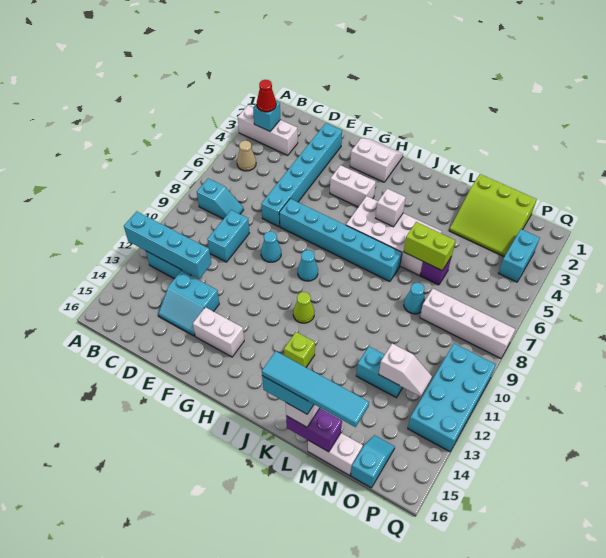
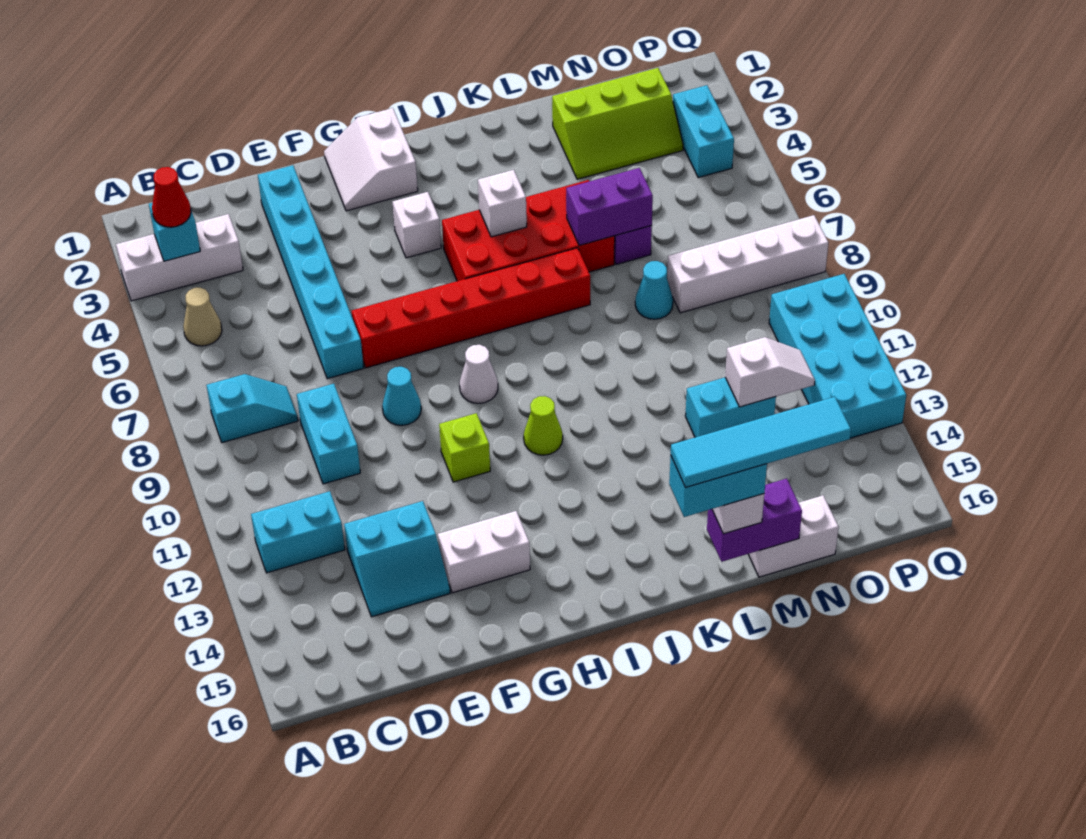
cyan 1x4 brick [124,211,211,279] -> none
cyan 1x6 brick [279,199,402,282] -> red 1x6 brick [352,248,590,368]
white 2x2 slope [350,138,403,182] -> white 2x2 slope turned to [324,108,418,211]
white 1x2 brick [330,165,376,207] -> white 1x1 brick [393,192,441,258]
cyan 1x1 cone [298,250,318,281] -> white 1x1 cone [459,345,498,403]
white 2x4 brick [346,196,442,275] -> red 2x4 brick [442,180,615,281]
lime 1x1 brick [284,332,315,367] -> lime 1x1 brick moved to [439,413,490,482]
lime 1x2 brick [404,222,456,270] -> purple 1x2 brick [566,168,653,245]
lime 3x3 slope [449,174,537,257] -> lime 2x3 slope [552,68,683,179]
cyan 1x2 slope [351,435,395,488] -> none

